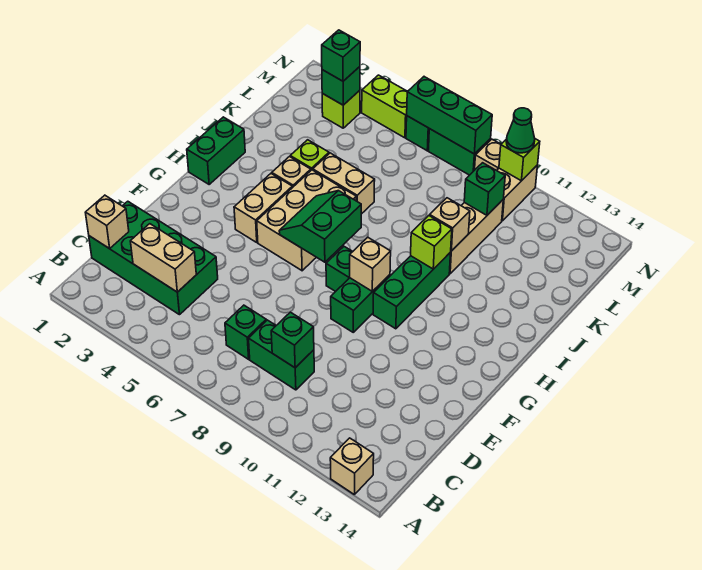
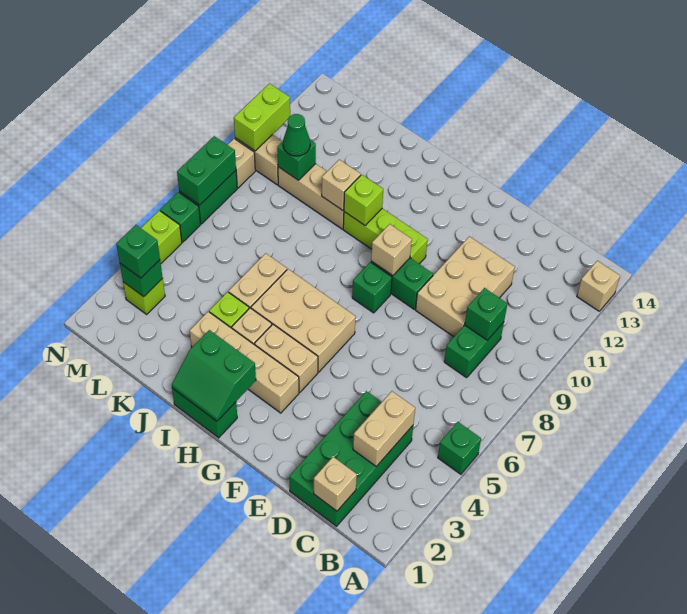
green 1x1 brick [225,305,266,359] -> green 1x1 brick moved to [438,422,481,474]
none -> tan 2x3 brick [416,236,515,337]
none -> tan 1x4 brick [190,312,299,413]
green 2x2 slope [279,191,361,262] -> green 2x2 slope moved to [172,330,256,421]
green 1x3 brick [373,253,451,329] -> lime 1x3 brick [343,209,428,264]
green 1x3 brick [407,77,492,154] -> green 1x2 brick [177,136,236,205]
lime 1x1 brick [499,139,540,181] -> lime 1x2 brick [234,84,290,151]
green 1x1 cone [506,108,535,153] -> green 1x1 cone moved to [283,114,310,156]

